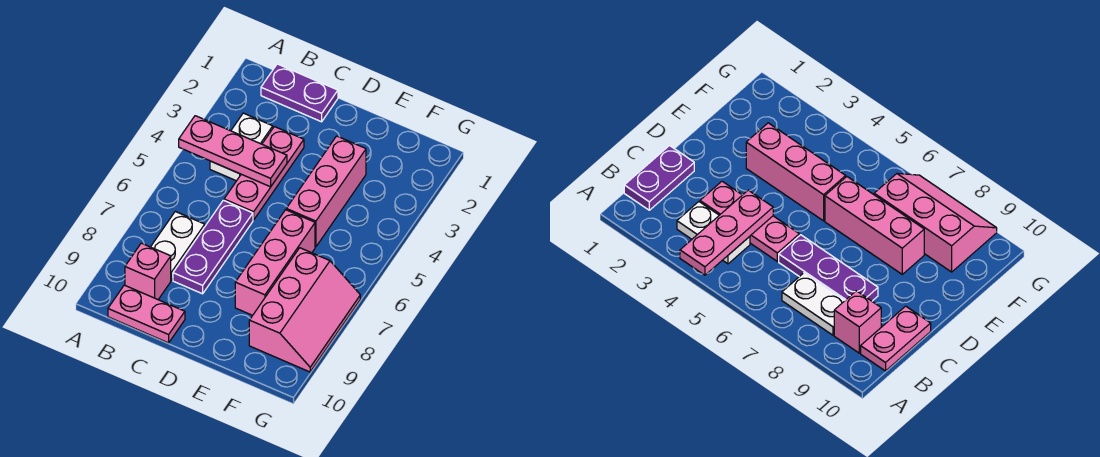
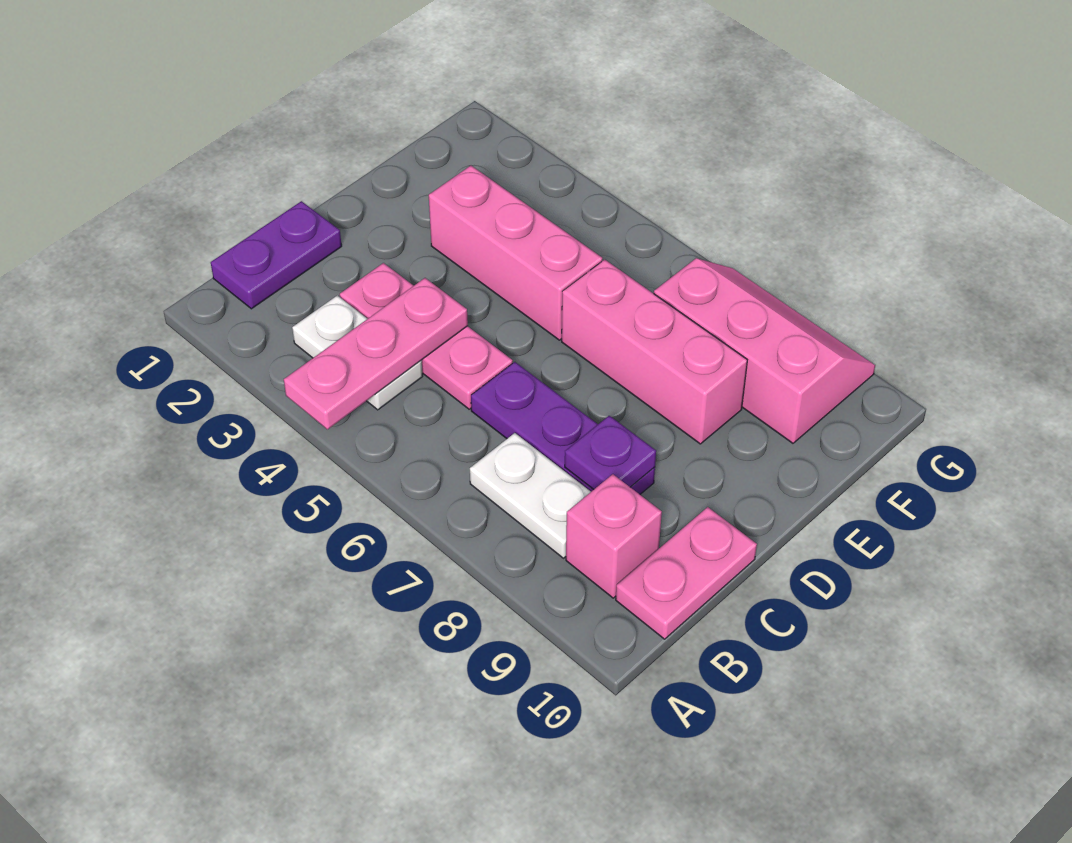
none -> purple 1x1 plate [565,416,656,490]

